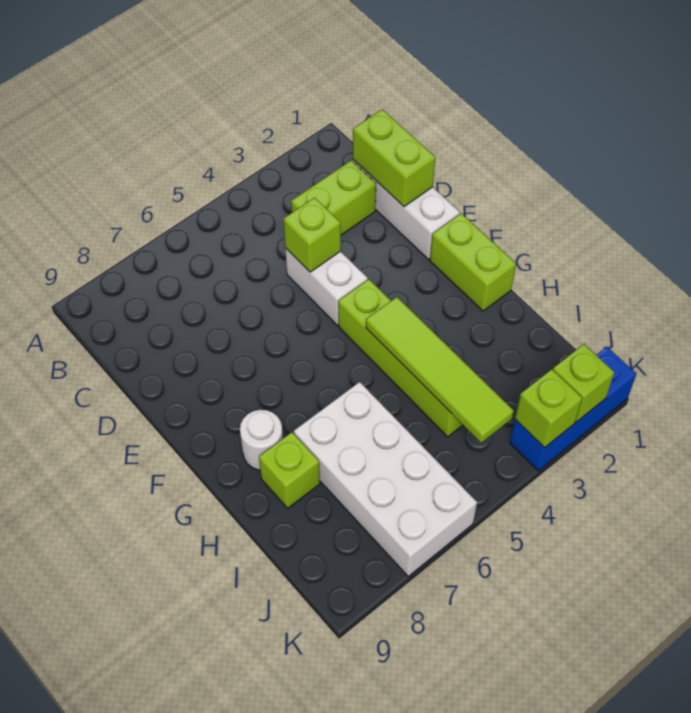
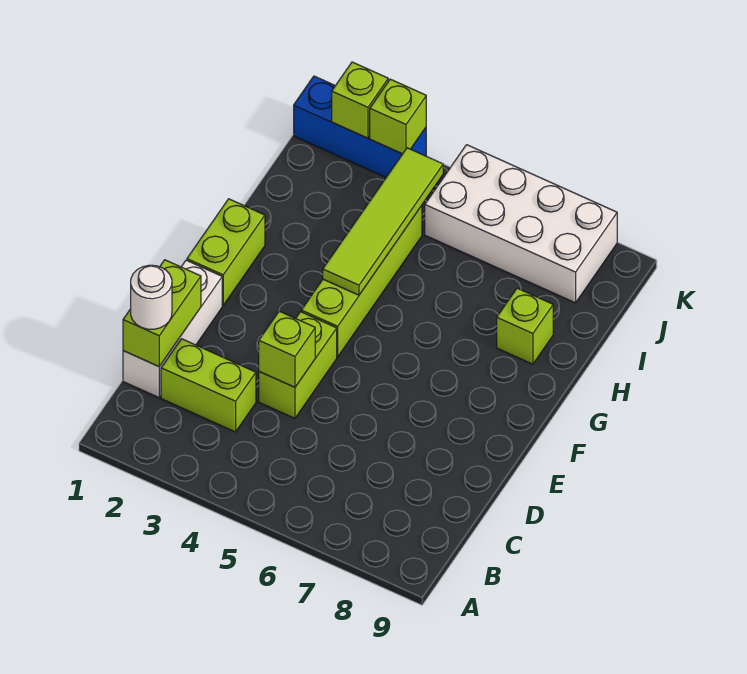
white 1x2 brick [285,248,368,325] -> lime 1x2 brick [259,312,337,418]
white 1x1 round brick [240,410,283,470] -> white 1x1 round brick moved to [131,265,172,329]
white 2x4 brick [294,382,477,576] -> white 2x4 brick turned to [425,145,617,303]

